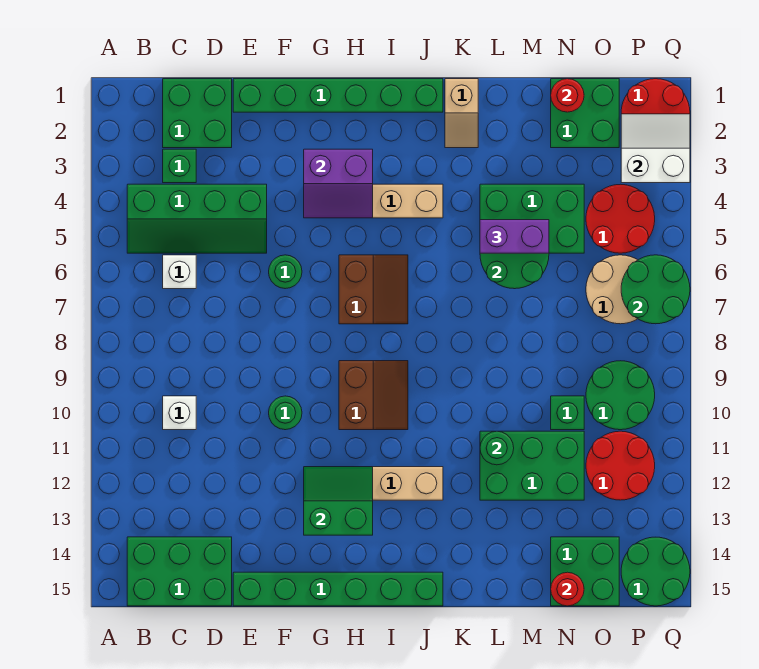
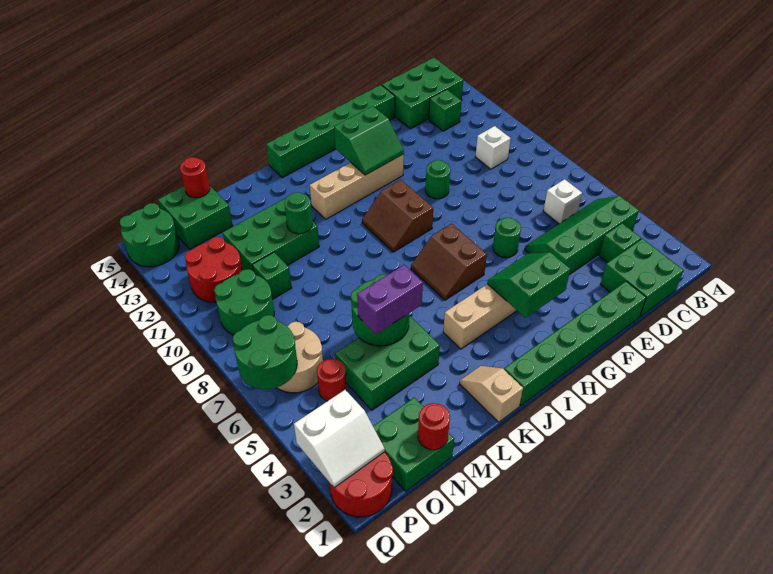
none -> green 1x1 brick [429,89,462,131]
purple 2x2 slope [304,149,373,218] -> green 2x2 slope [487,252,570,318]
red 2x2 round brick [586,184,655,253] -> red 1x1 round brick [317,359,347,401]

